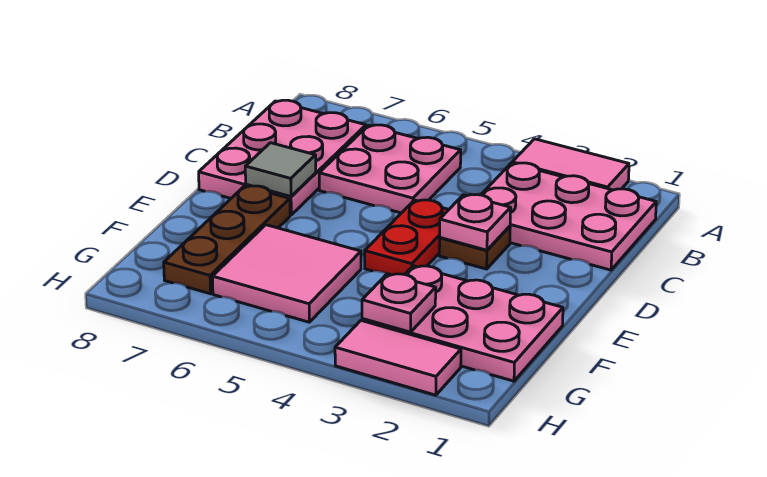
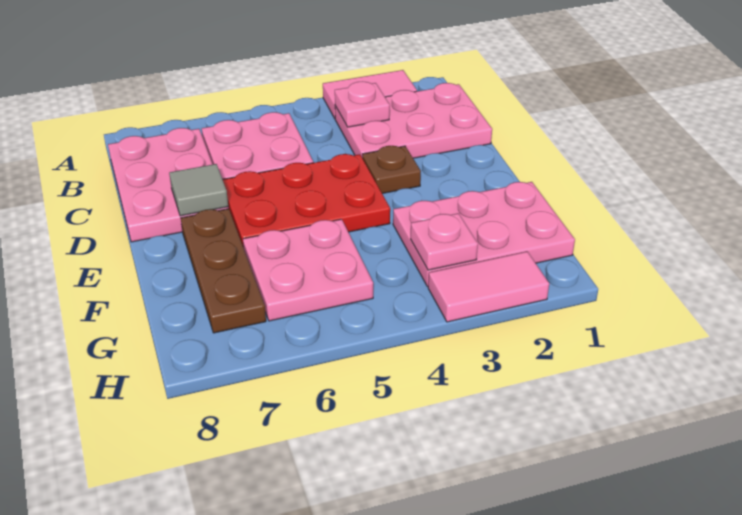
pink 1x1 plate [440,195,511,250] -> pink 1x1 plate moved to [335,82,390,127]
red 1x2 plate [365,200,449,275] -> red 2x3 plate [223,154,390,248]
pink 2x2 tile [212,225,361,322] -> pink 2x2 plate [243,219,373,321]

